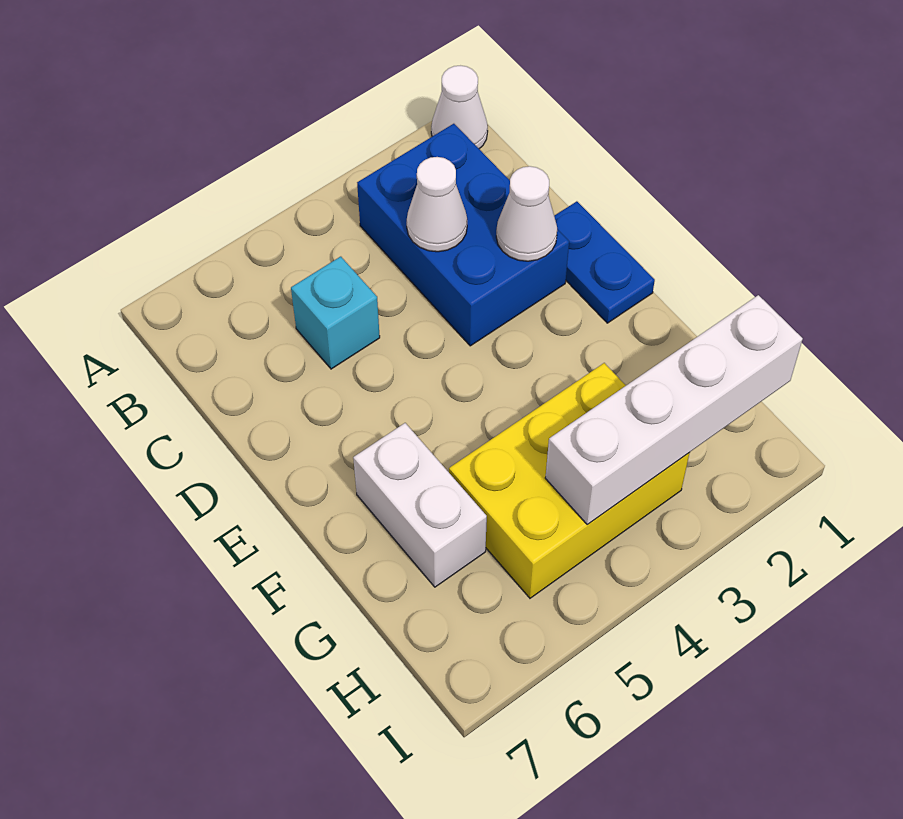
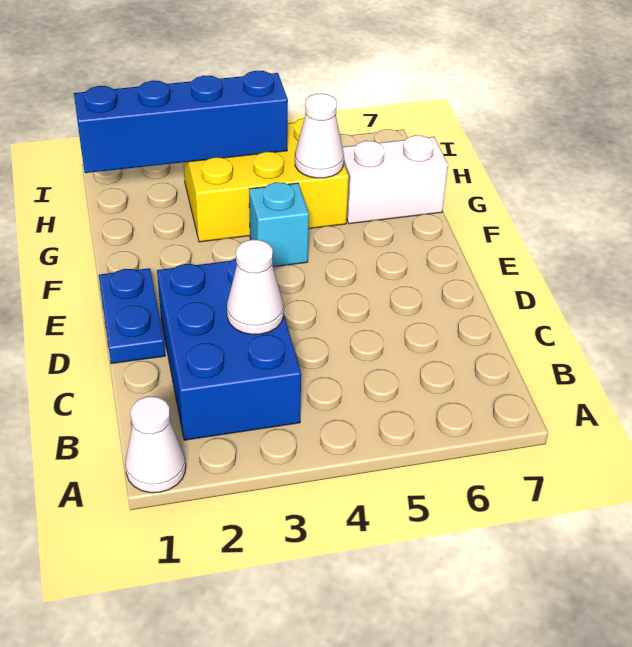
cyan 1x1 brick [291,257,380,369] -> cyan 1x1 brick moved to [249,182,309,267]
white 1x1 cone [496,166,557,261] -> white 1x1 cone moved to [295,94,344,178]
white 1x2 brick [353,423,487,587] -> white 1x2 brick turned to [342,135,448,224]
white 1x4 brick [545,295,803,525] -> blue 1x4 brick [74,71,288,173]

